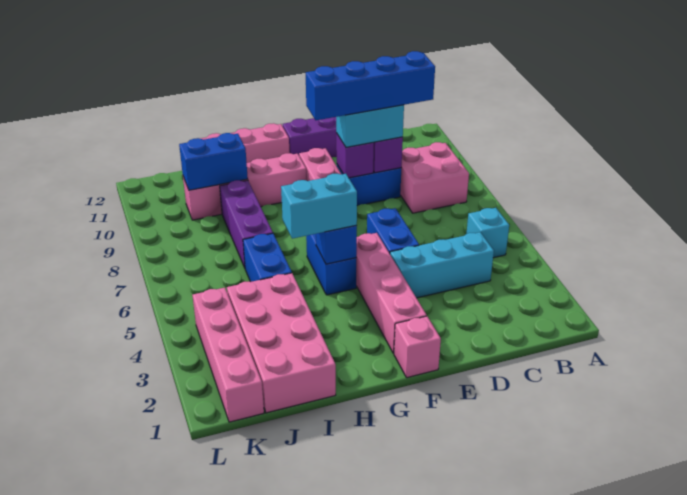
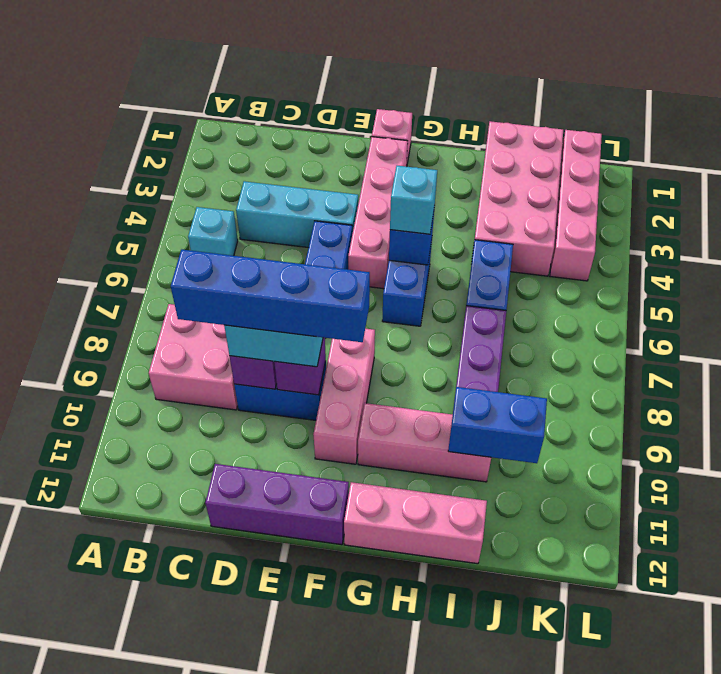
cyan 1x2 brick [281,174,357,239] -> cyan 1x1 brick [390,166,437,234]
pink 1x4 brick [183,153,306,220] -> pink 1x3 brick [358,403,491,482]

